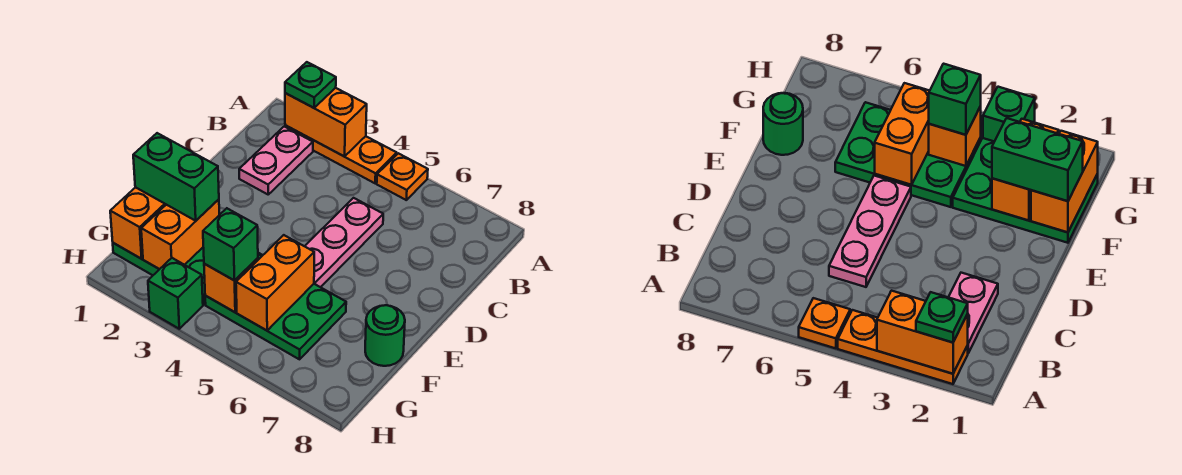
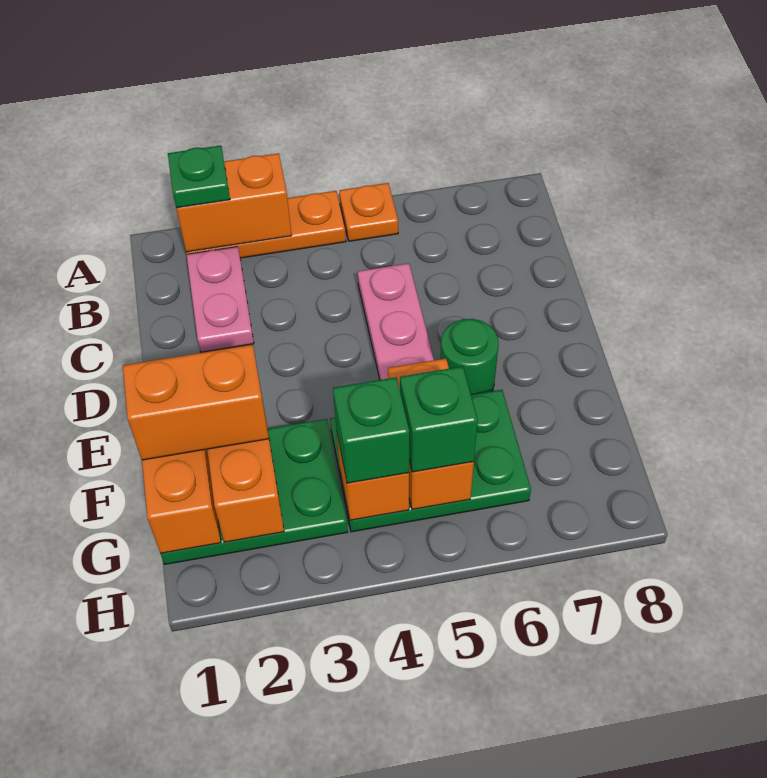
green 1x2 brick [133,133,219,221] -> orange 1x2 brick [123,345,269,460]
green 1x1 round brick [365,305,405,366] -> green 1x1 round brick moved to [440,319,499,395]
green 1x1 brick [148,258,203,329] -> green 1x1 brick moved to [400,366,478,472]

